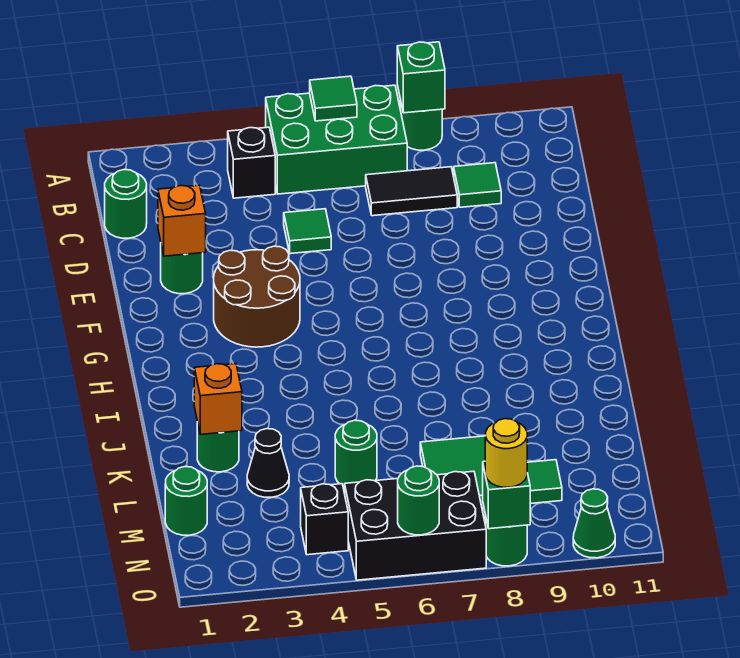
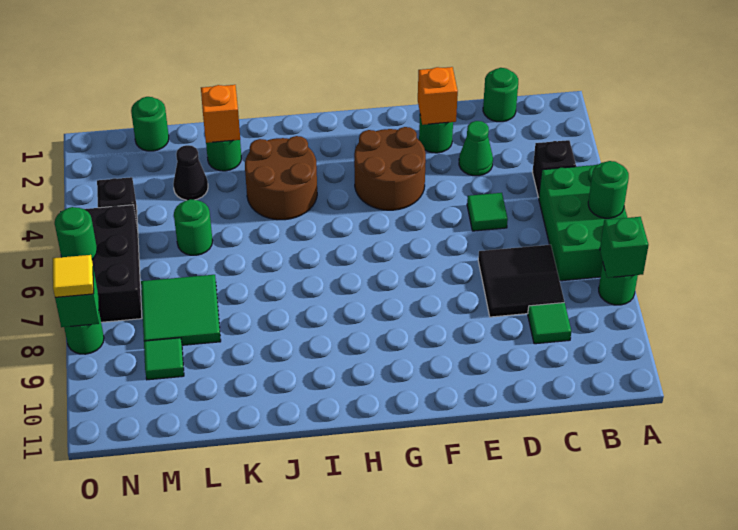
green 1x1 tile [310,76,357,121] -> green 1x1 round brick [588,161,629,218]
black 1x2 tile [366,167,457,216] -> black 2x2 tile [478,245,564,317]
none -> brown 2x2 round brick [245,136,317,220]
yellow 1x1 round brick [485,419,527,487] -> yellow 1x1 tile [53,255,94,297]
green 1x1 cone [573,489,615,558] -> green 1x1 cone moved to [459,121,493,176]

